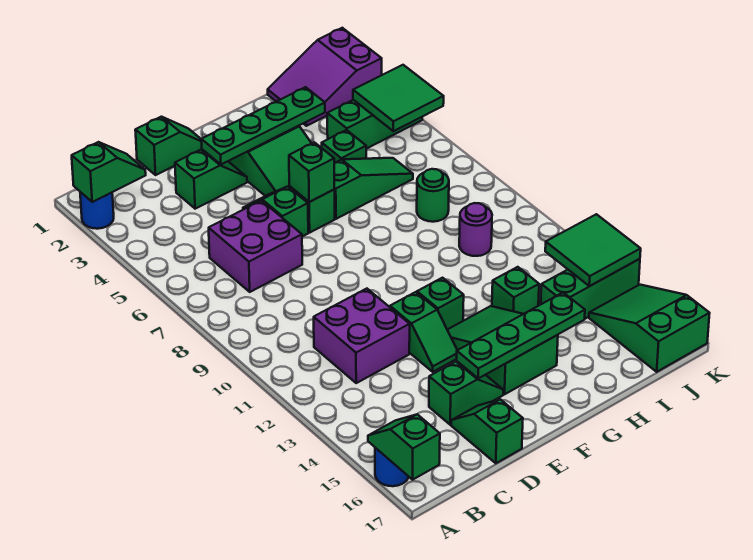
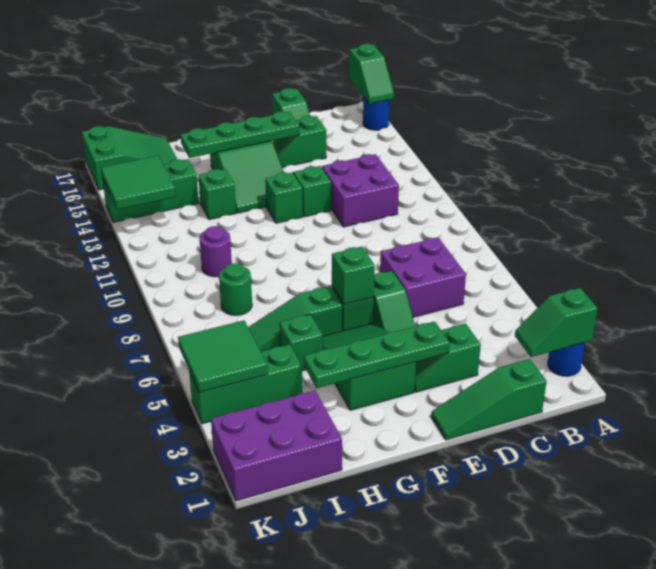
green 1x2 slope [135,117,203,175] -> green 1x3 slope [431,359,547,440]
purple 2x3 slope [268,28,382,126] -> purple 2x3 brick [211,390,342,501]
green 2x3 slope [589,285,710,372] -> green 2x3 slope turned to [82,126,177,190]

